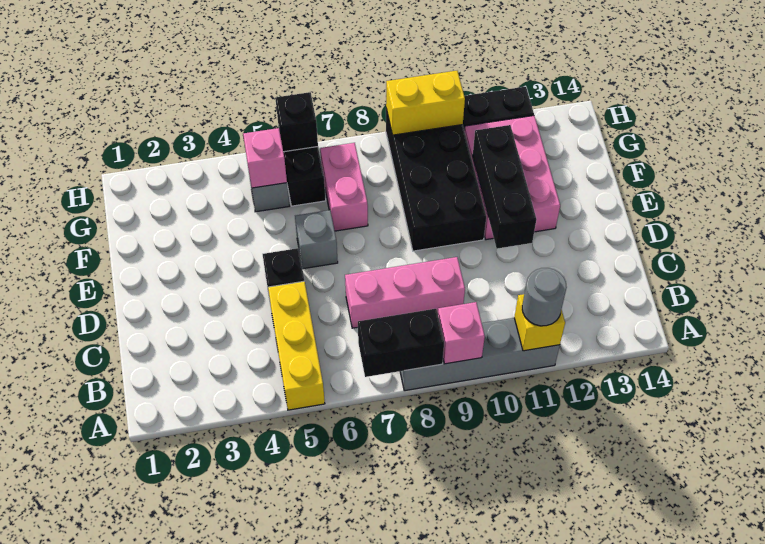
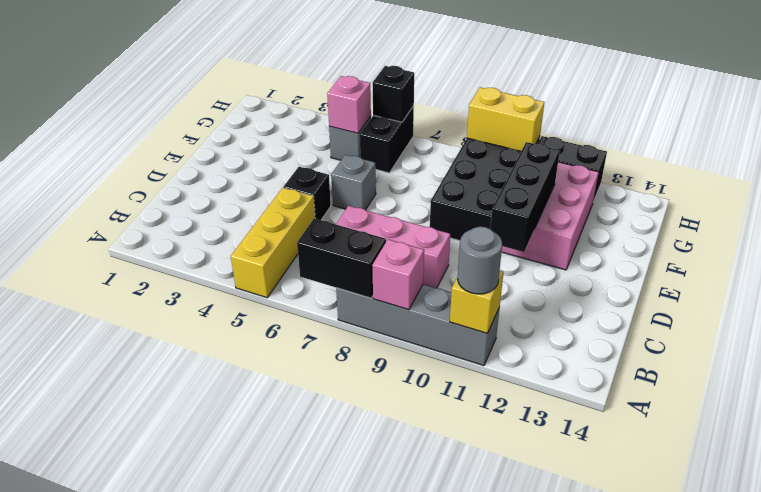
pink 1x2 brick [320,143,368,231] -> none

